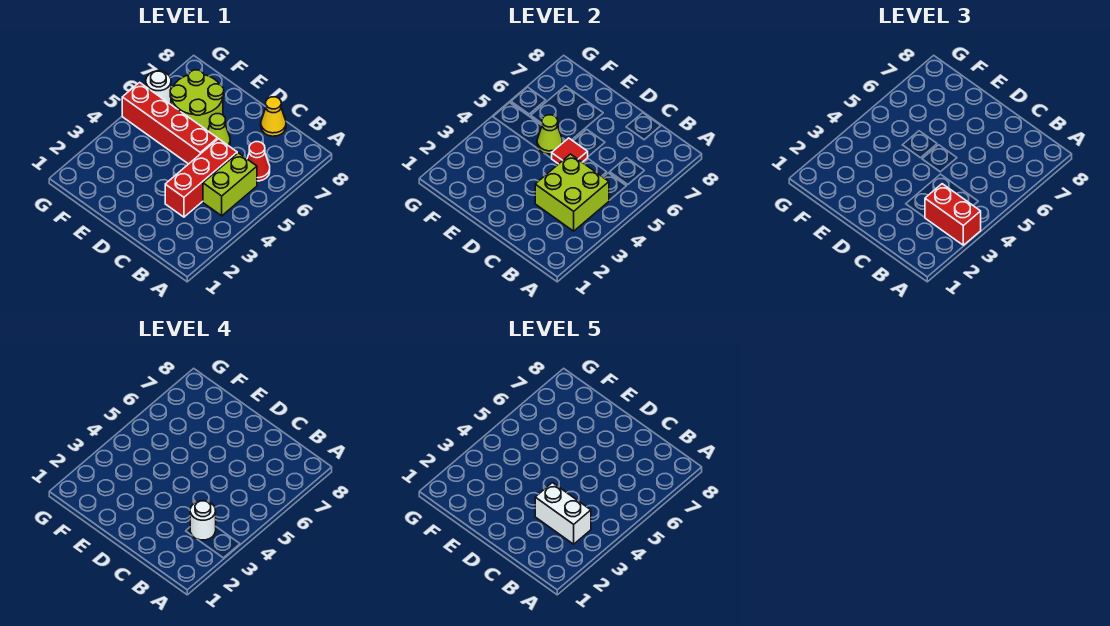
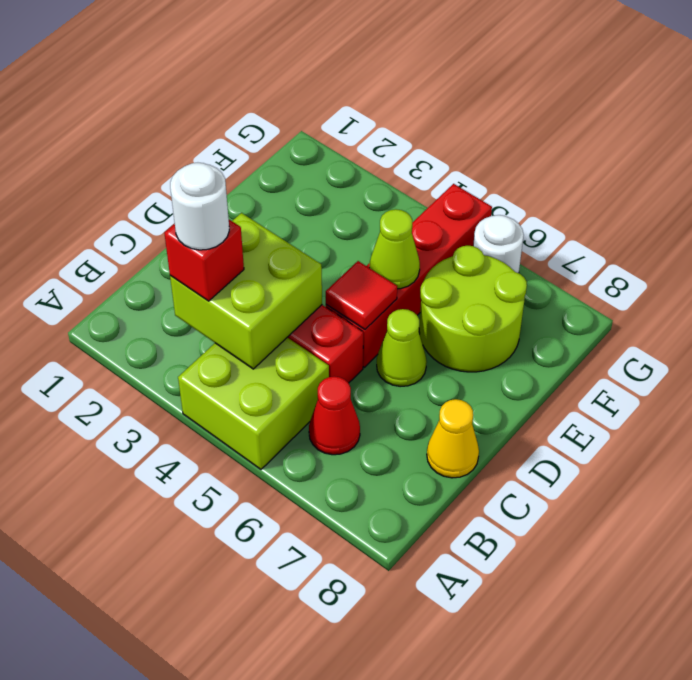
red 1x2 brick [925,184,981,245] -> red 1x1 brick [164,220,244,301]
white 1x2 brick [535,483,591,544] -> none
lime 1x2 brick [203,153,257,216] -> lime 2x2 brick [178,338,329,469]

